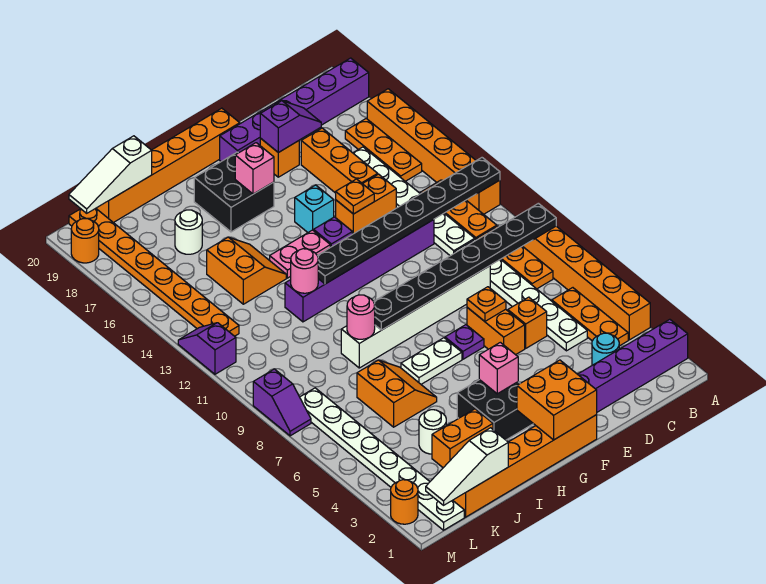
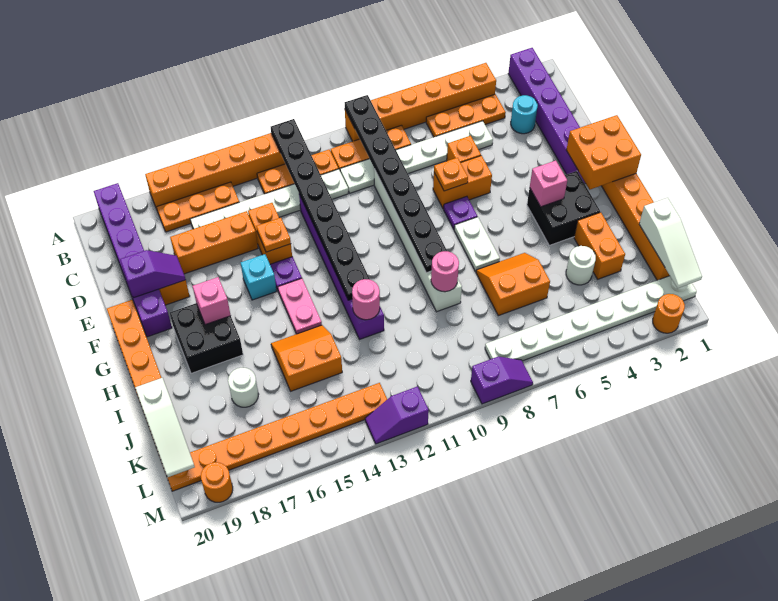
purple 1x2 slope [260,101,321,153] -> purple 1x2 slope turned to [120,250,186,298]

